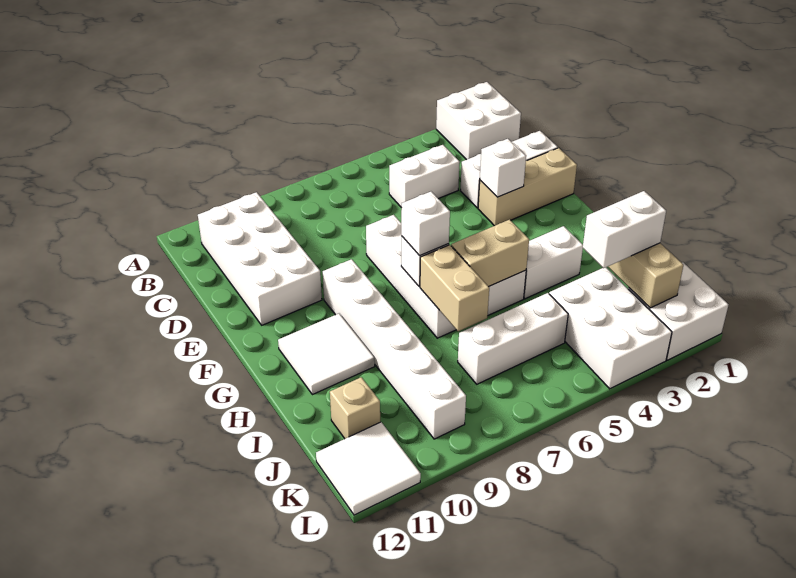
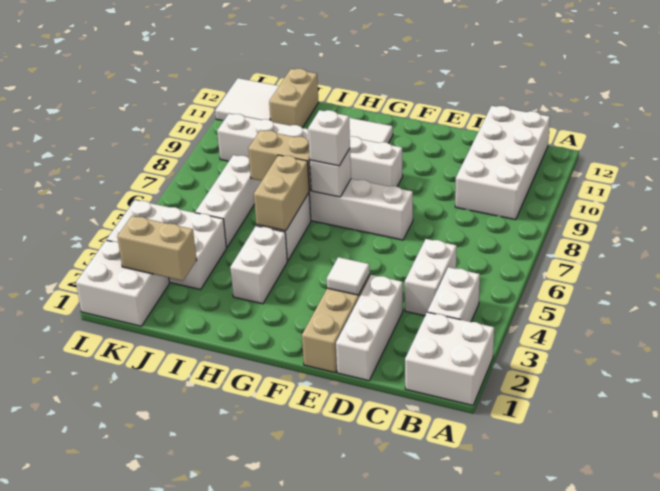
white 2x4 brick [198,192,322,325] -> white 2x4 brick turned to [455,106,550,220]
white 1x1 brick [480,139,526,197] -> white 1x1 tile [327,257,370,295]
white 1x2 brick [583,191,666,268] -> white 1x2 brick moved to [427,267,480,322]
tan 1x1 brick [330,377,380,439] -> tan 1x2 brick [269,69,319,128]

